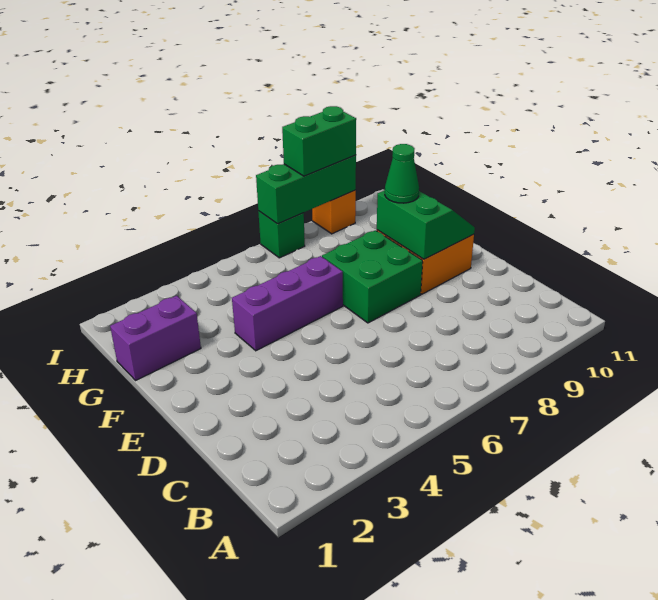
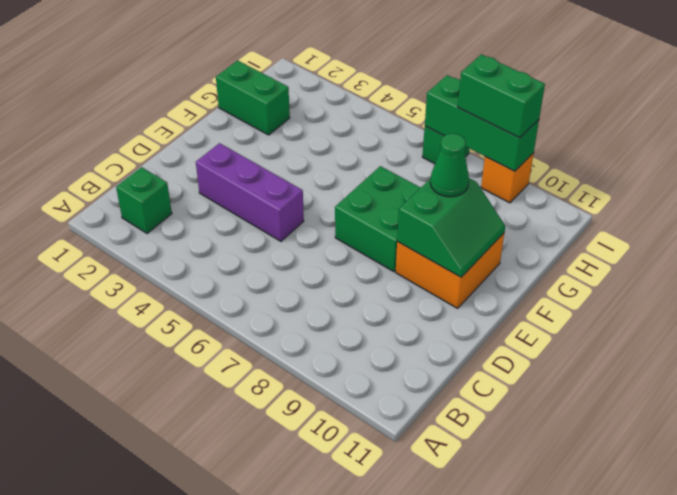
none -> green 1x1 brick [116,167,172,234]
purple 1x3 brick [232,256,343,351] -> purple 1x3 brick moved to [196,143,304,241]
purple 1x2 brick [110,296,201,380] -> green 1x2 brick [216,60,290,135]

